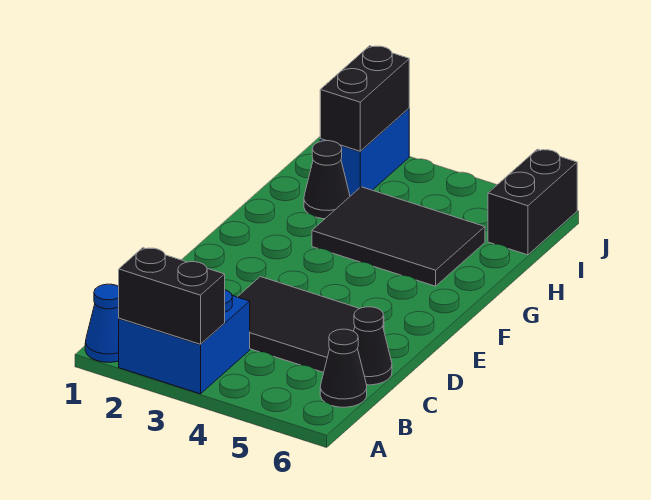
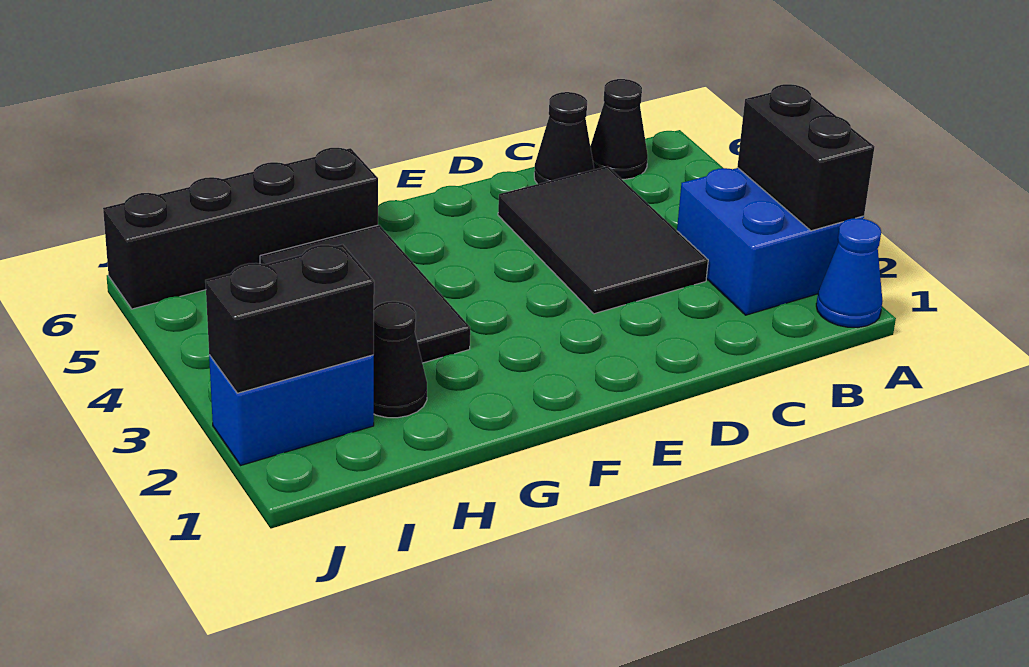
black 1x2 brick [488,149,577,255] -> black 1x4 brick [103,148,378,309]

